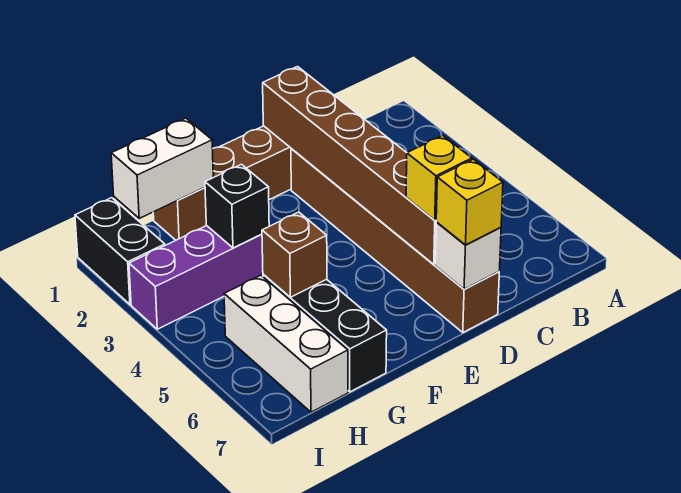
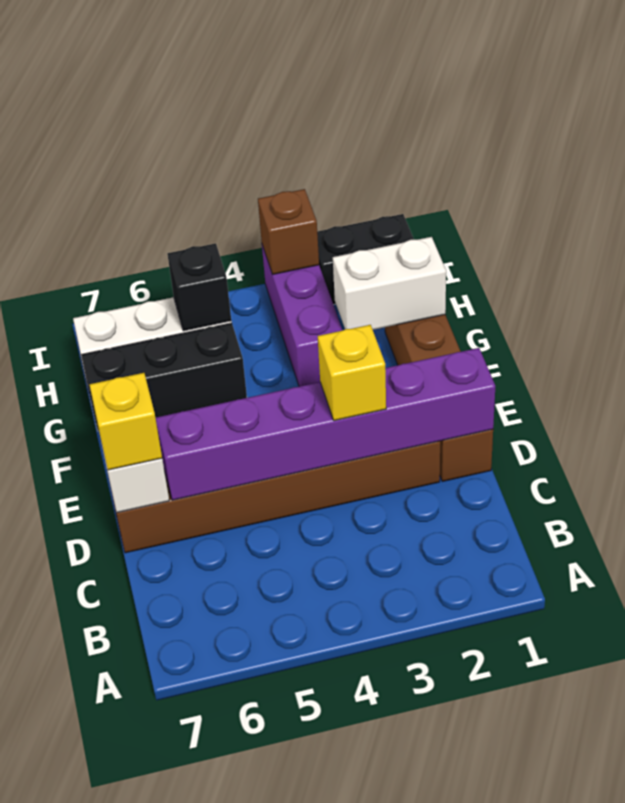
brown 1x6 brick [263,67,436,264] -> purple 1x6 brick [155,348,495,500]
yellow 1x1 brick [406,135,472,220] -> yellow 1x1 brick moved to [318,325,386,421]
white 1x2 brick [111,118,213,218] -> white 1x2 brick turned to [333,237,446,330]
black 1x1 brick [205,164,269,248] -> black 1x1 brick moved to [167,243,231,331]
brown 1x1 brick [262,212,327,297] -> brown 1x1 brick moved to [258,189,319,275]

